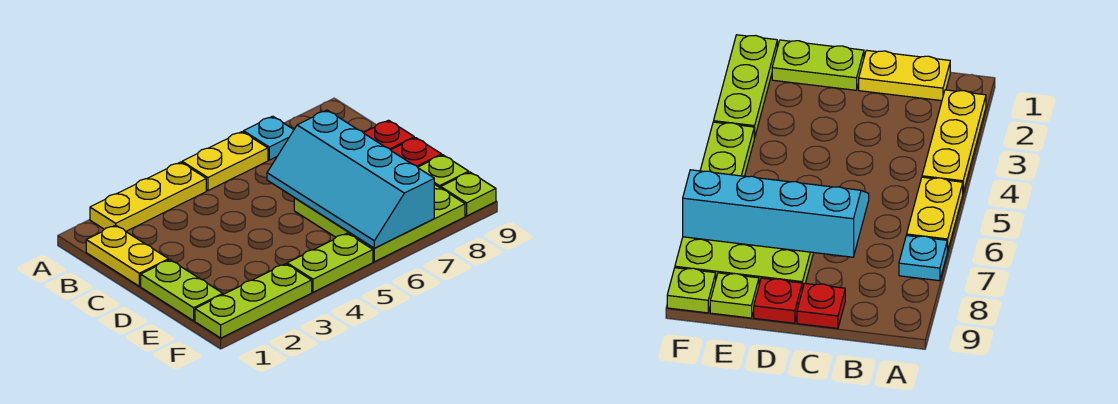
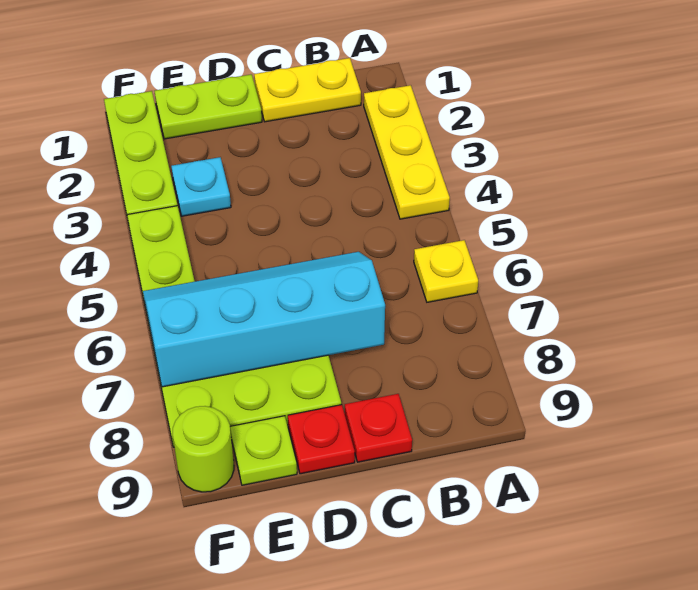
yellow 1x2 plate [182,132,268,191] -> yellow 1x1 plate [414,240,478,302]
cyan 1x1 plate [243,116,294,160] -> cyan 1x1 plate moved to [171,157,231,216]
lime 1x1 plate [441,172,496,216] -> lime 1x1 round brick [173,406,234,492]

